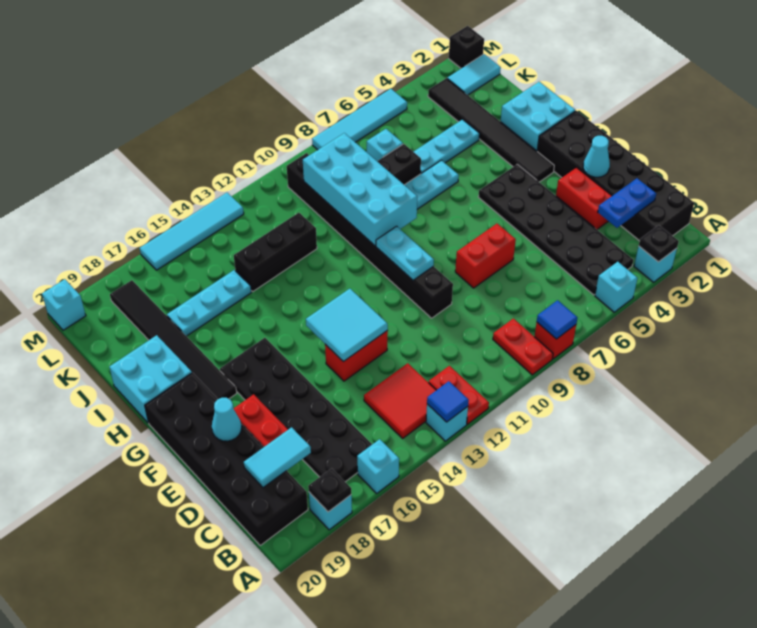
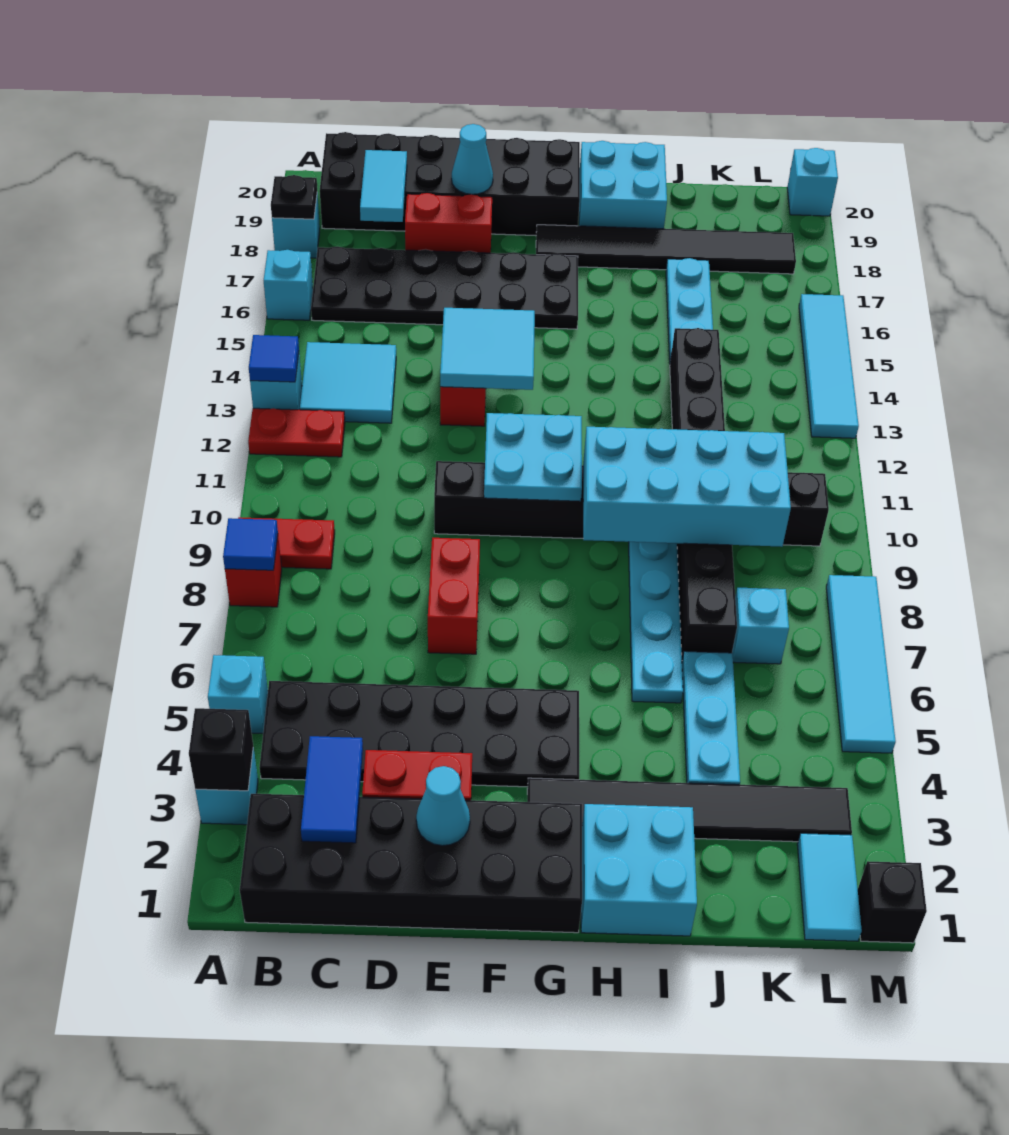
black 1x1 plate [639,225,679,262] -> black 1x1 brick [189,708,253,791]
red 2x2 tile [364,363,436,438] -> cyan 2x2 tile [300,342,396,423]
blue 1x2 plate [598,178,656,228] -> blue 1x2 tile [301,736,363,843]
cyan 1x2 plate [376,226,434,280] -> cyan 2x2 plate [484,413,582,501]

